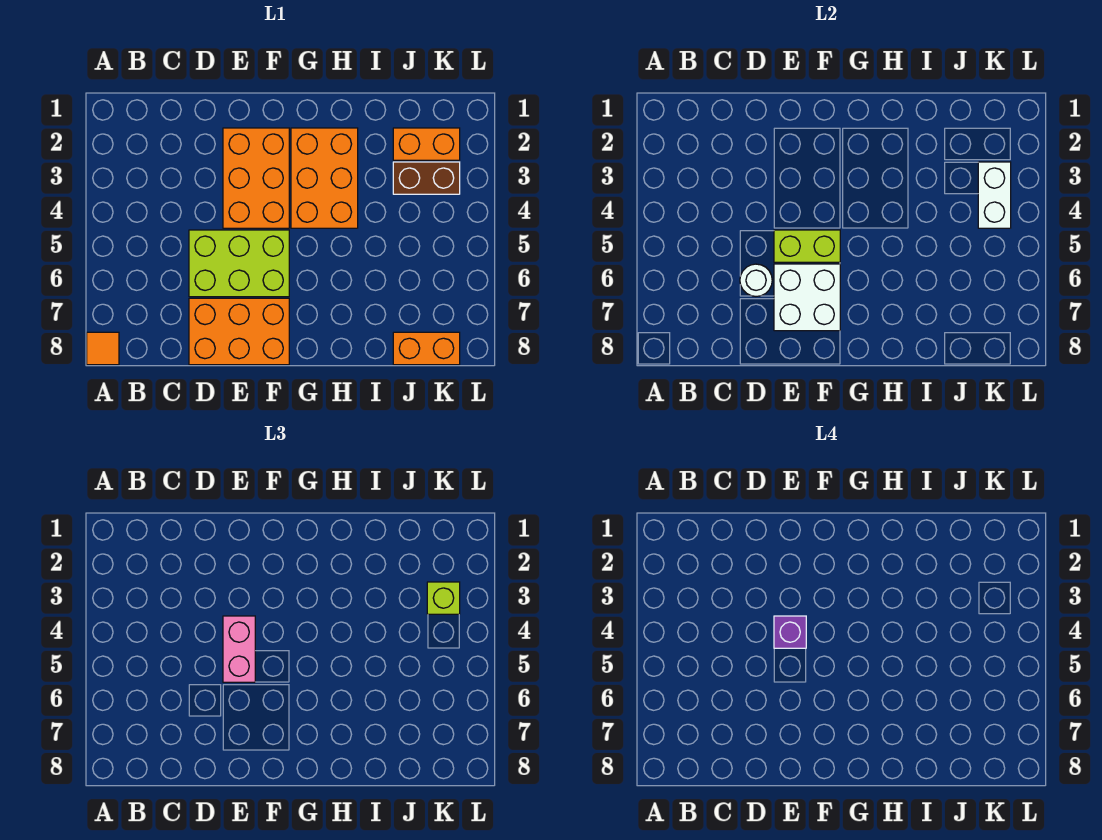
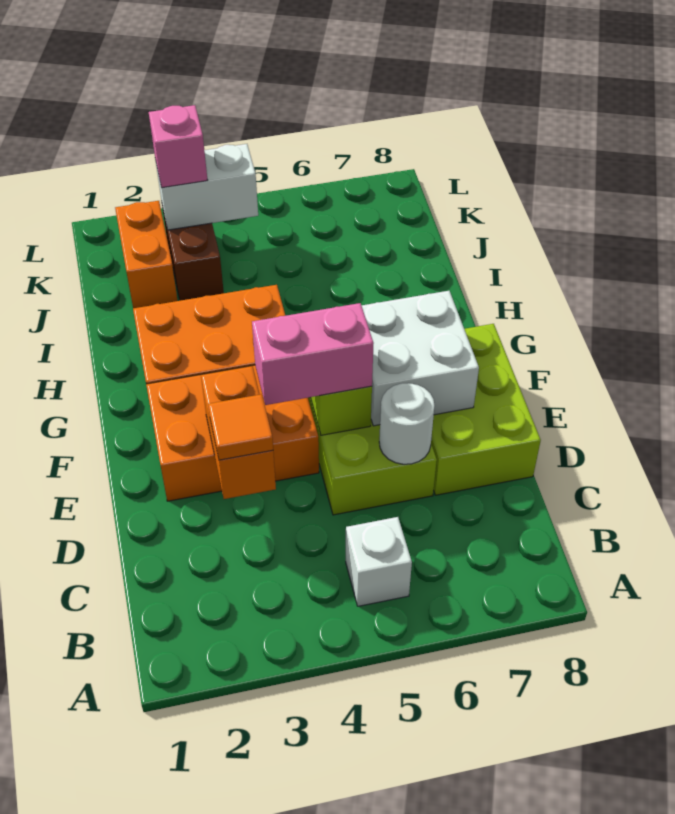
orange 1x1 tile [87,332,119,365] -> orange 1x1 tile moved to [208,394,273,460]
none -> white 1x1 brick [346,517,412,606]
orange 2x3 brick [189,298,289,365] -> lime 2x3 brick [431,324,541,495]
purple 1x1 brick [774,616,806,648] -> none
orange 1x2 brick [393,332,460,365] -> orange 1x2 brick moved to [201,366,276,499]
lime 1x1 brick [427,582,460,614] -> pink 1x1 brick [149,105,207,188]

